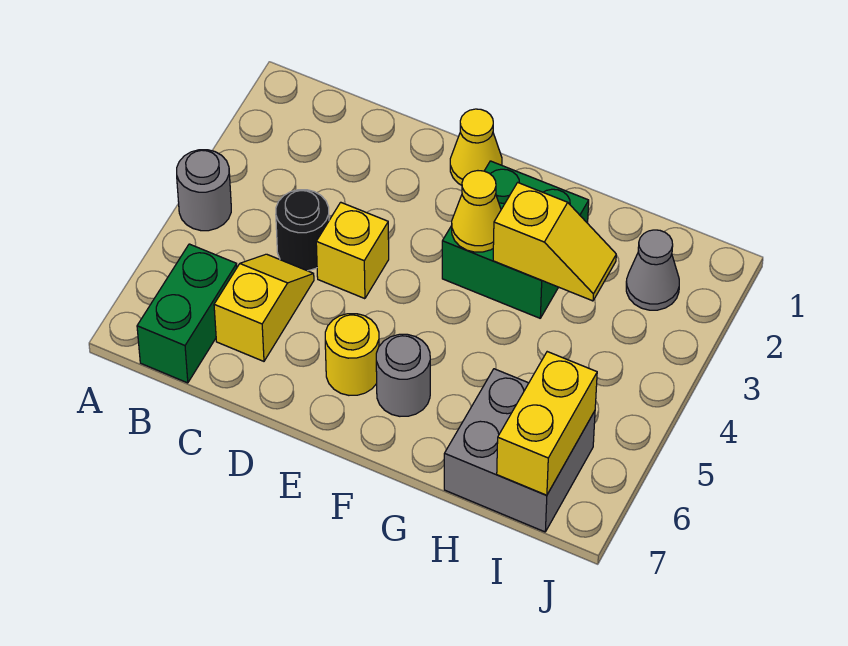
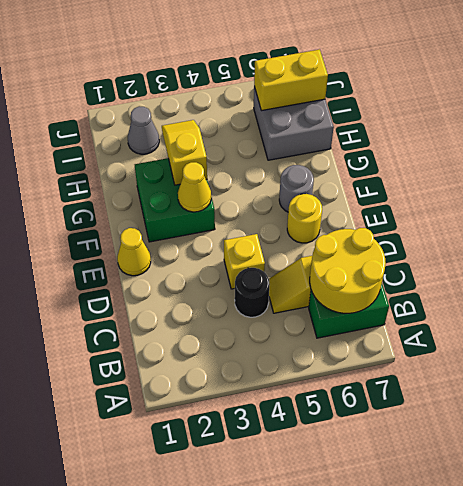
grey 1x1 round brick [177,150,231,231] -> none
none -> yellow 2x2 round brick [310,228,386,313]

